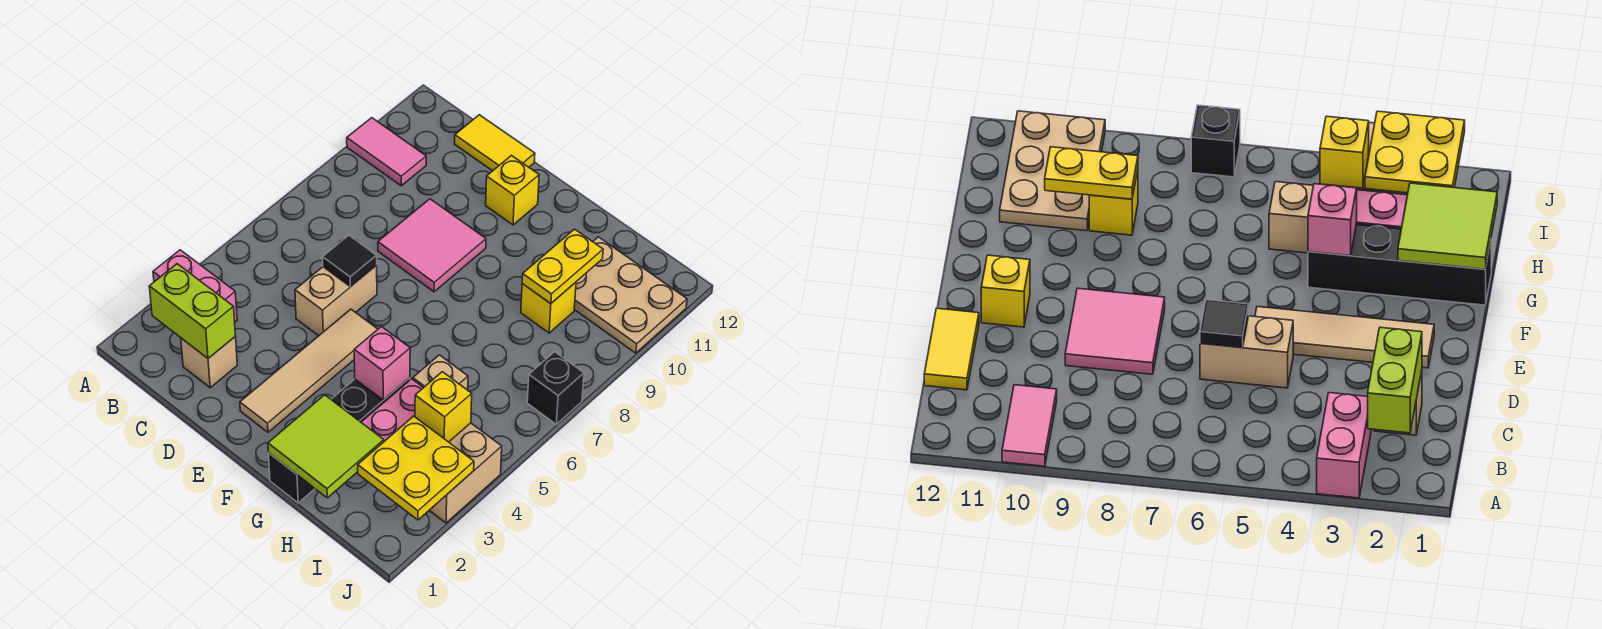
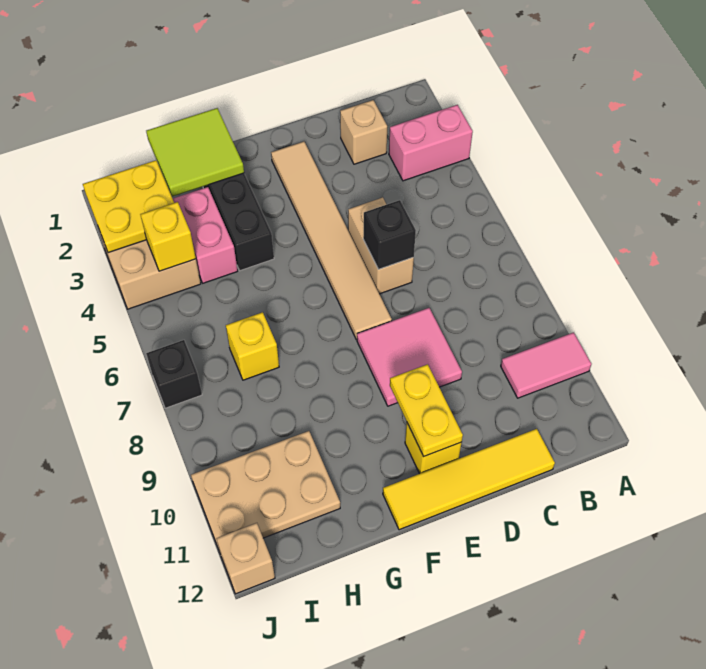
lime 1x2 brick [149,264,235,358] -> none
yellow 1x2 tile [455,115,535,171] -> yellow 1x4 tile [383,429,555,530]
black 1x1 tile [323,235,377,287] -> black 1x1 brick [363,200,416,269]
tan 1x4 tile [240,309,378,432] -> tan 1x6 tile [271,142,392,339]
pink 1x1 brick [354,327,410,400] -> none
tan 1x1 brick [413,355,468,390] -> tan 1x1 brick moved to [216,523,275,594]
yellow 1x1 brick [521,282,576,333] -> yellow 1x1 brick moved to [226,312,279,380]
yellow 1x2 plate [522,229,603,304] -> yellow 1x2 plate moved to [390,364,463,456]

